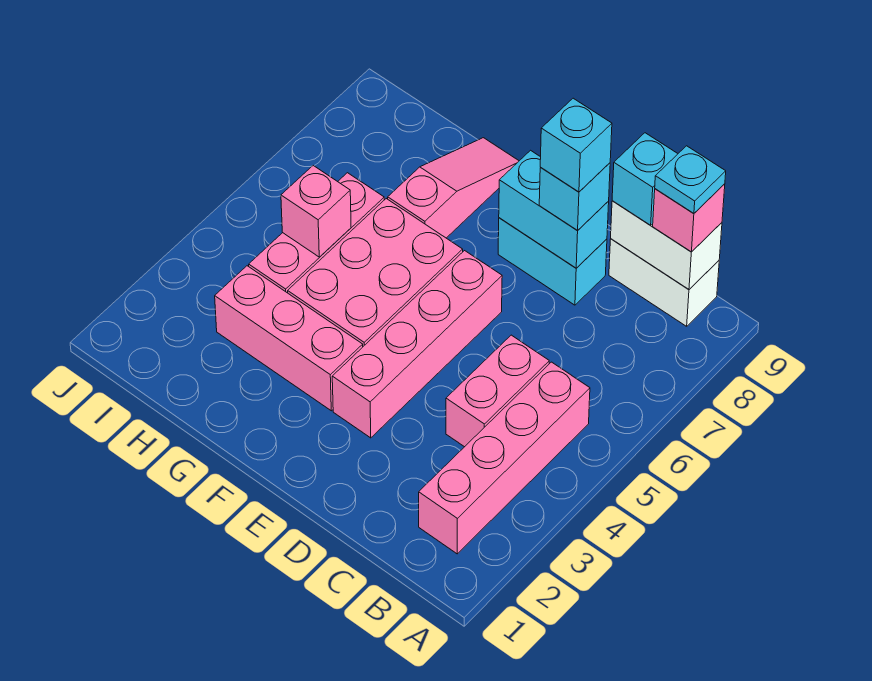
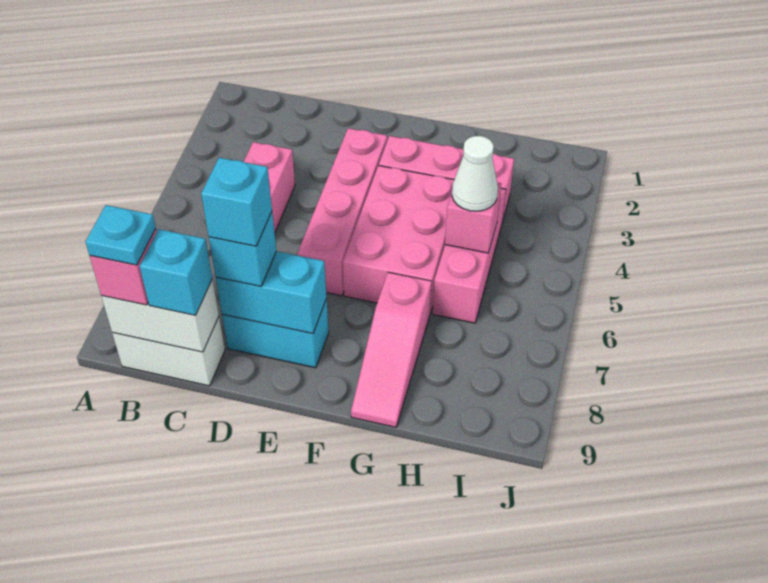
pink 1x4 brick [419,362,590,554] -> none
none -> white 1x1 cone [452,136,498,211]

